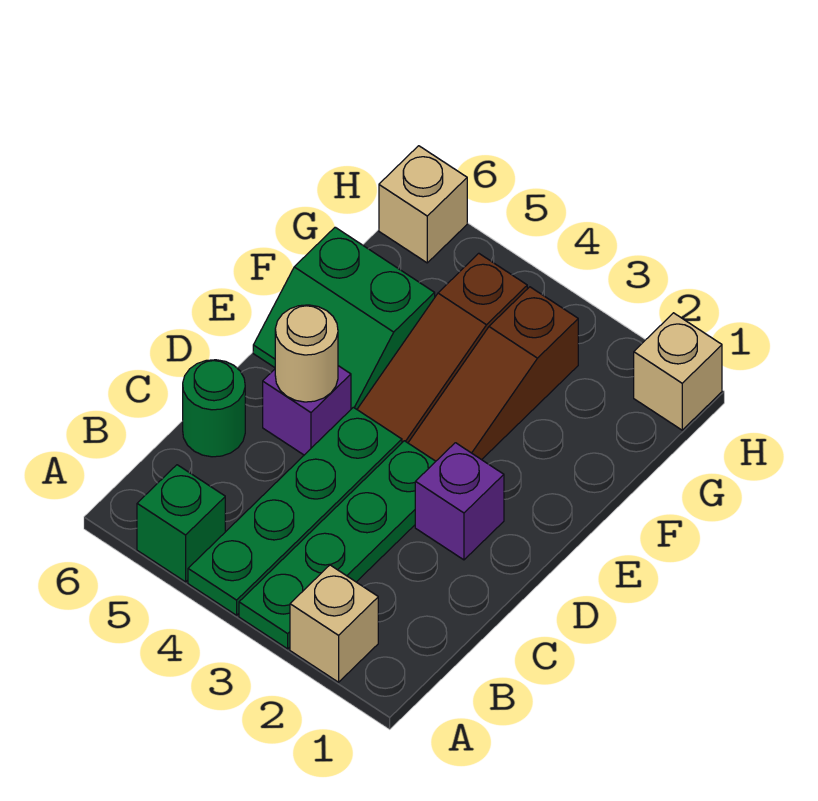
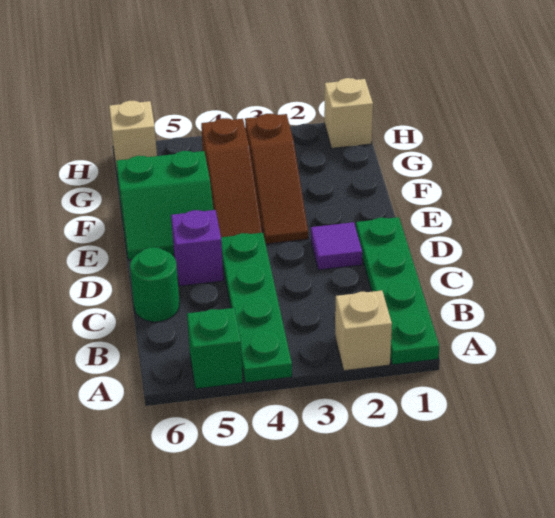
green 1x4 plate [239,441,436,649] -> green 1x4 plate moved to [356,217,439,365]
purple 1x1 brick [415,443,504,560] -> purple 1x1 tile [311,222,362,270]
tan 1x1 round brick [275,305,338,402] -> none

